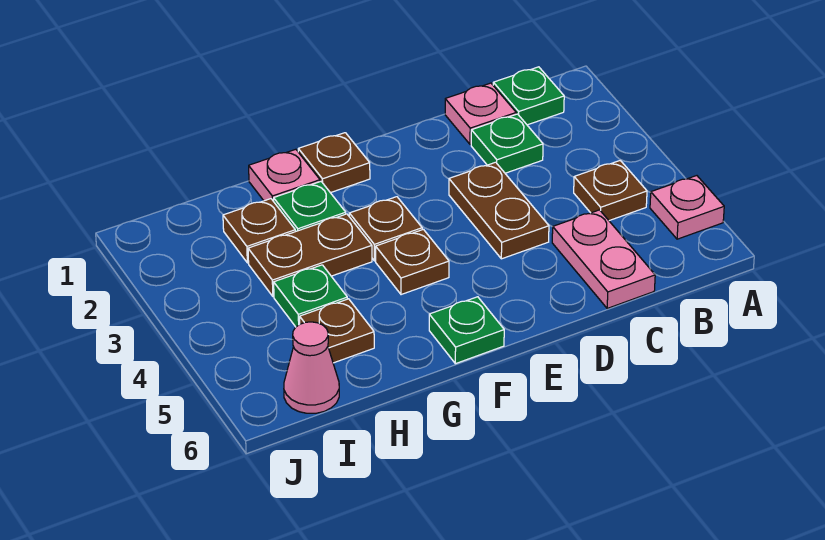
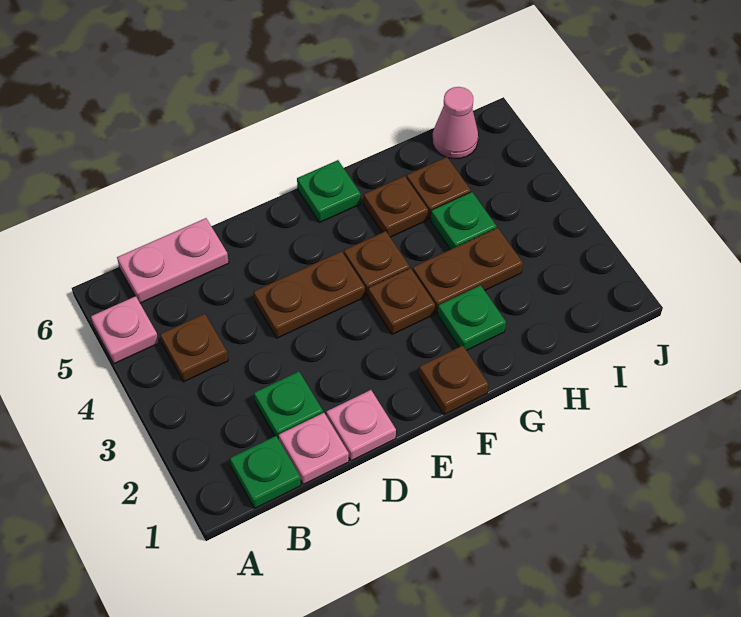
pink 1x2 plate [552,210,655,309] -> pink 1x2 plate turned to [117,218,229,303]
brown 1x2 plate [449,162,549,259] -> brown 1x2 plate turned to [254,251,365,338]
pink 1x1 plate [249,149,320,201] -> pink 1x1 plate moved to [326,390,396,461]
brown 1x1 plate [223,199,295,263] -> brown 1x1 plate moved to [364,176,428,237]

